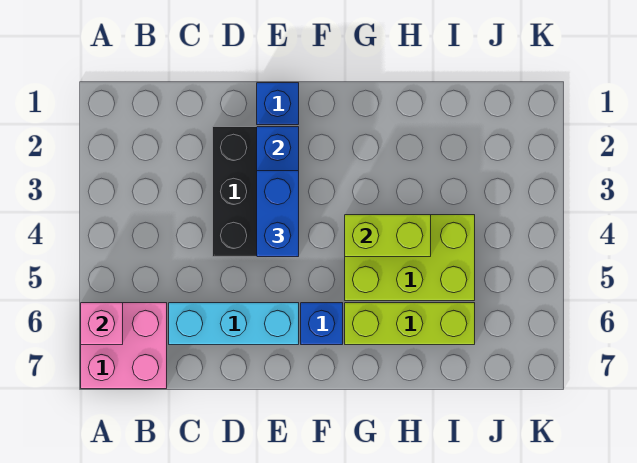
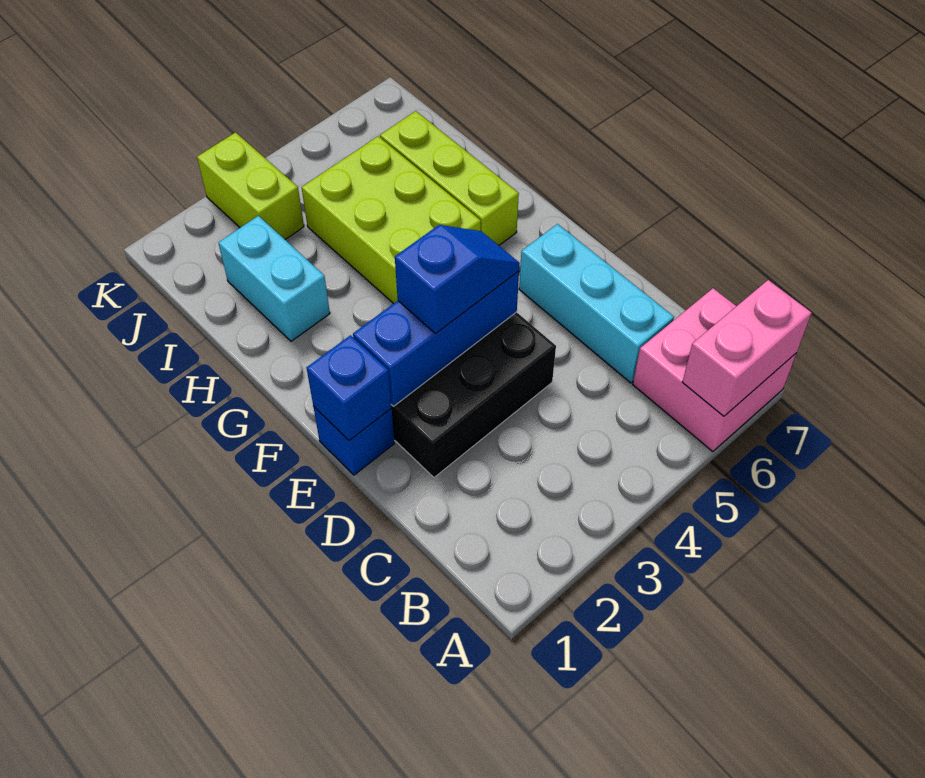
pink 1x1 brick [81,303,123,345] -> pink 1x2 brick [682,280,812,416]
blue 1x2 brick [257,171,299,257] -> blue 1x2 slope [395,225,520,334]
blue 1x1 brick [301,303,343,345] -> blue 1x1 brick moved to [307,335,391,440]
lime 1x2 brick [345,215,431,257] -> lime 1x2 brick moved to [197,132,304,239]
none -> cyan 1x2 brick [218,216,330,341]

